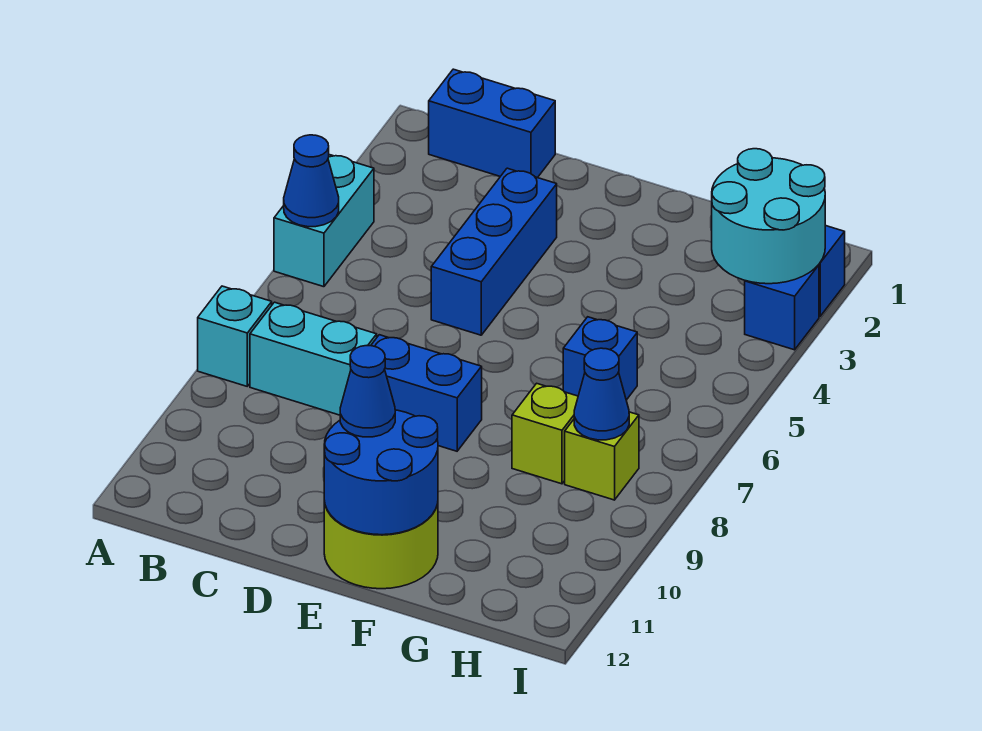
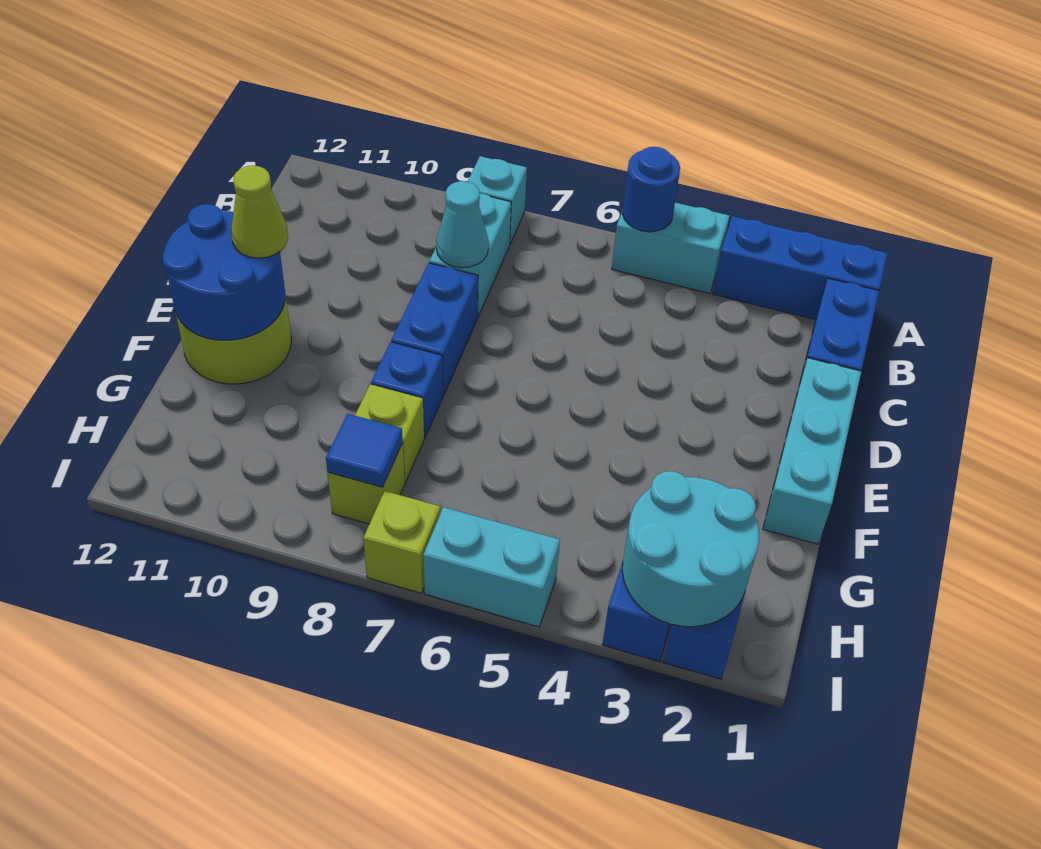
blue 1x1 cone [284,135,339,227] -> blue 1x1 round brick [623,147,680,232]
none -> cyan 1x1 cone [436,181,489,268]
none -> cyan 1x3 brick [763,358,861,544]
blue 1x3 brick [431,168,557,335] -> blue 1x3 brick moved to [713,216,888,320]
blue 1x1 cone [340,346,395,437] -> lime 1x1 cone [231,166,288,258]
blue 1x1 brick [563,317,637,400] -> blue 1x1 brick moved to [371,342,443,438]
blue 1x1 cone [574,348,629,440] -> blue 1x1 tile [326,414,403,487]
none -> cyan 1x2 brick [423,507,560,627]
none -> lime 1x1 brick [363,491,440,593]

